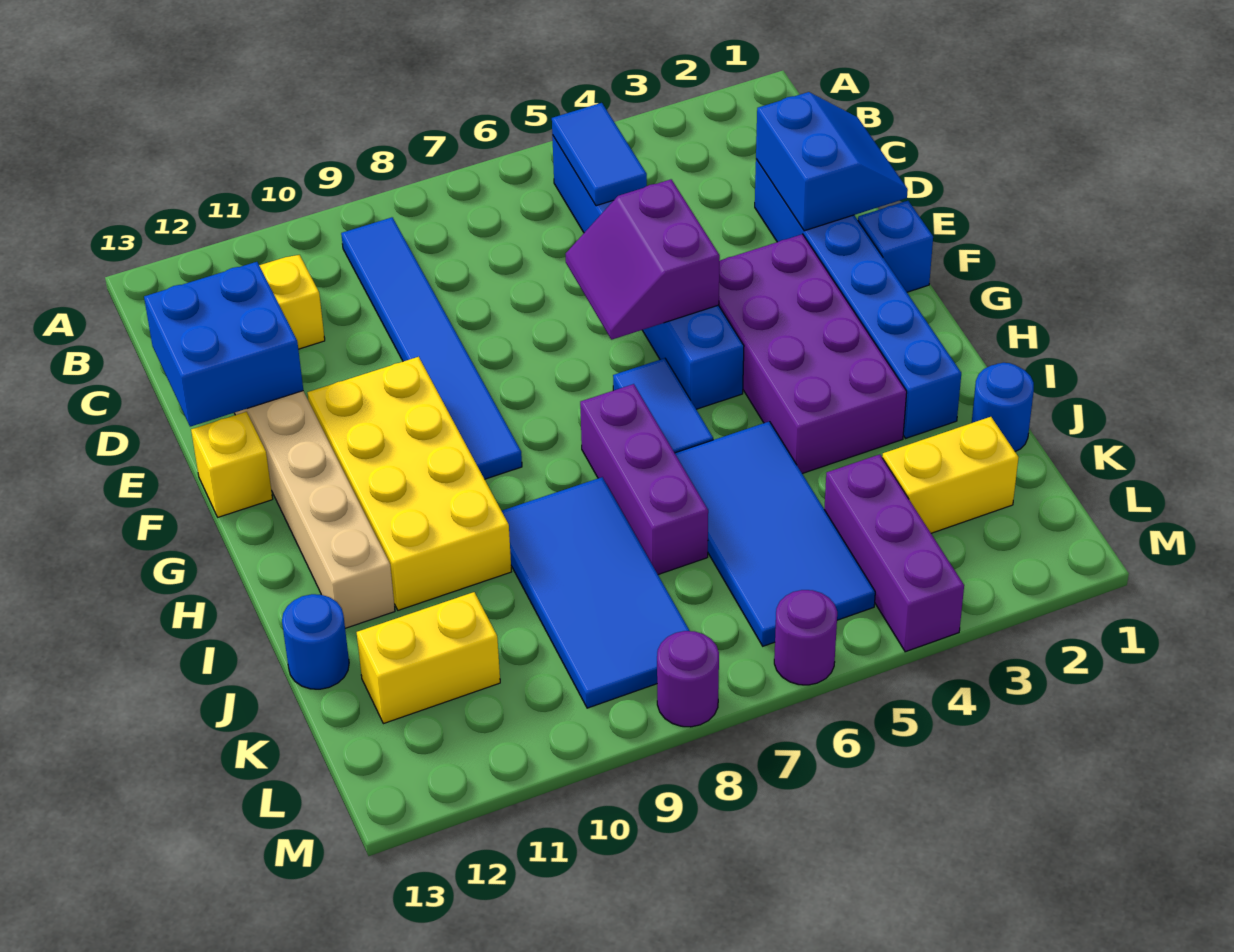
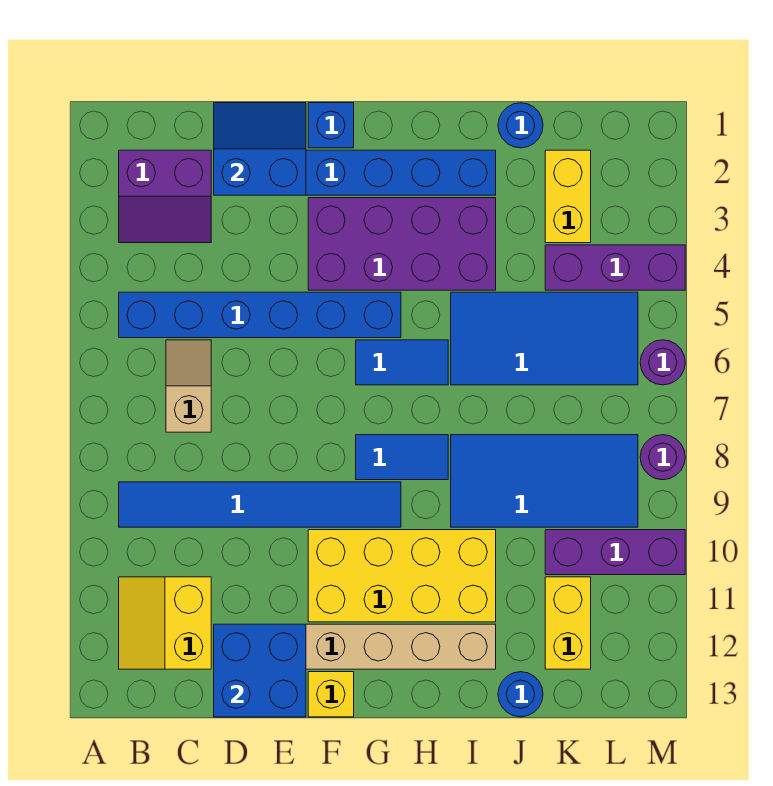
blue 1x2 tile [552,103,647,206] -> blue 1x2 tile moved to [356,435,448,480]
none -> tan 1x2 slope [166,340,211,432]
purple 2x2 slope [566,179,720,340] -> purple 2x2 slope moved to [119,150,211,243]
purple 1x3 brick [580,384,708,575] -> purple 1x3 brick moved to [545,530,685,575]

